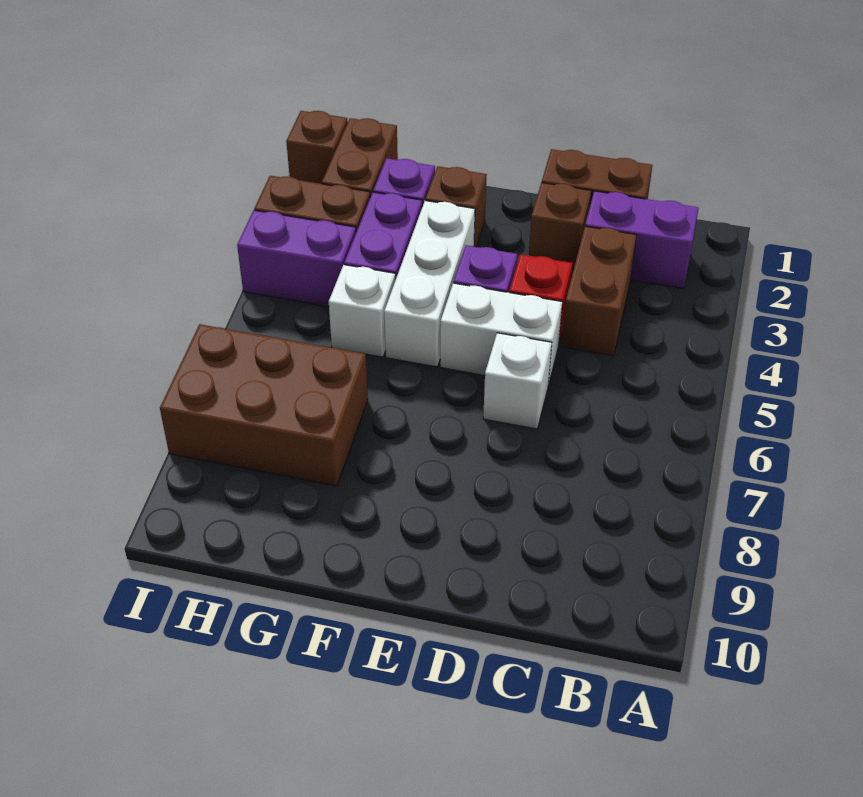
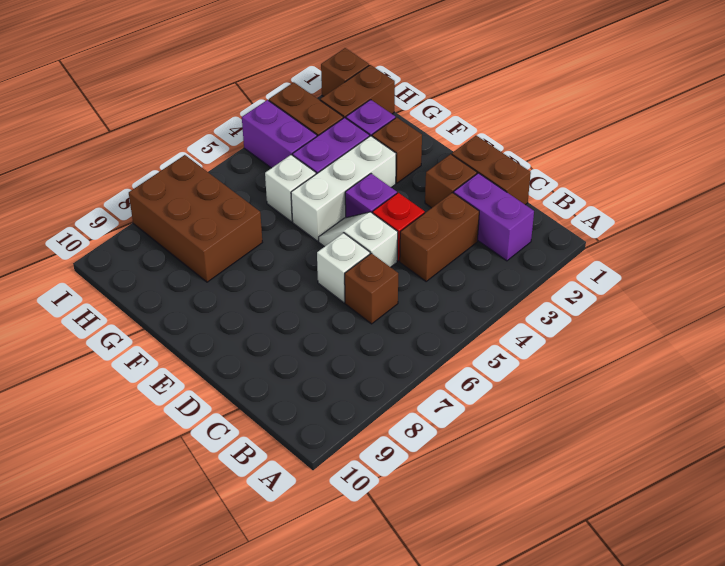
none -> brown 1x1 brick [345,253,398,324]
white 1x2 brick [440,283,562,386] -> white 1x2 slope [319,212,398,267]

